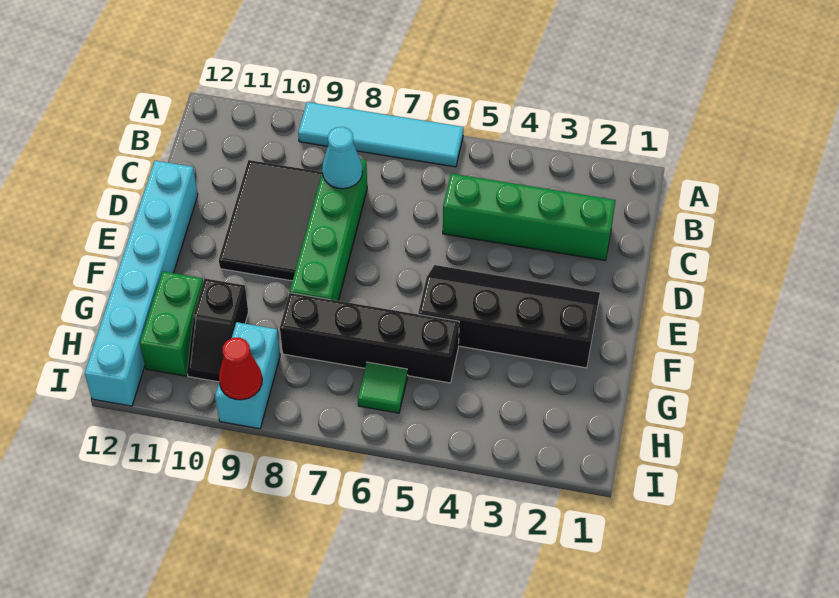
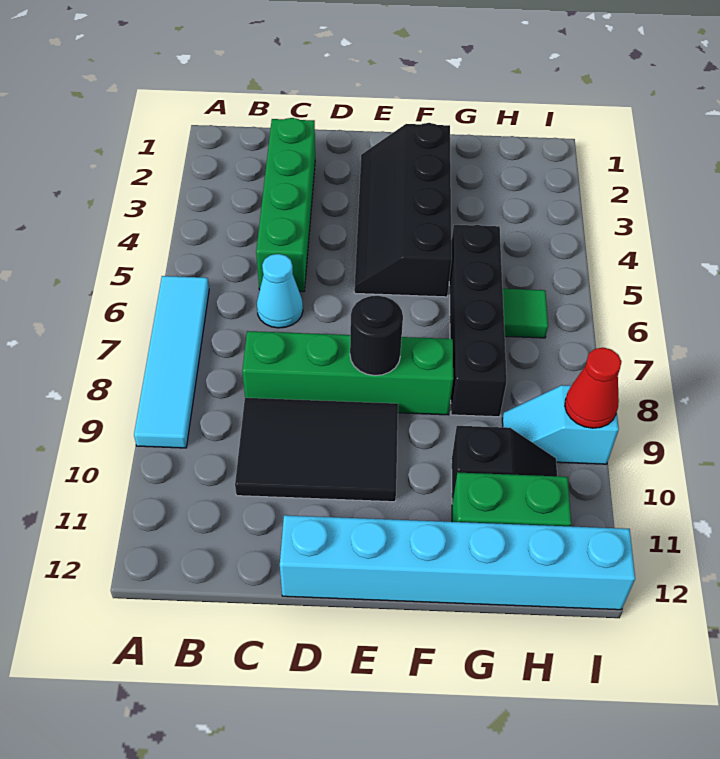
cyan 1x1 cone [322,127,362,189] -> cyan 1x1 cone moved to [257,254,303,328]
none -> black 1x1 round brick [350,296,403,376]
cyan 1x2 brick [215,322,280,429] -> cyan 1x2 slope [502,385,619,464]

